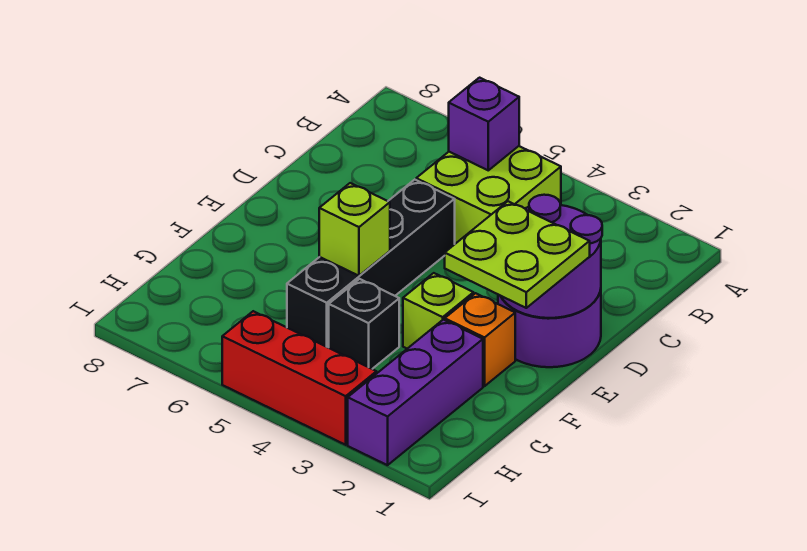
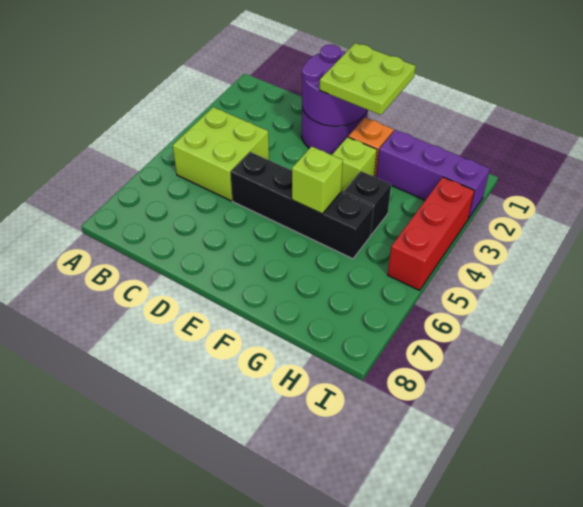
purple 1x1 brick [449,78,519,170] -> none

